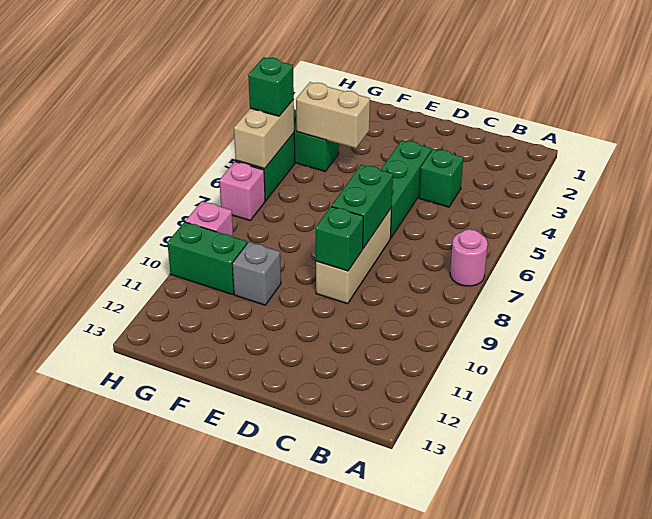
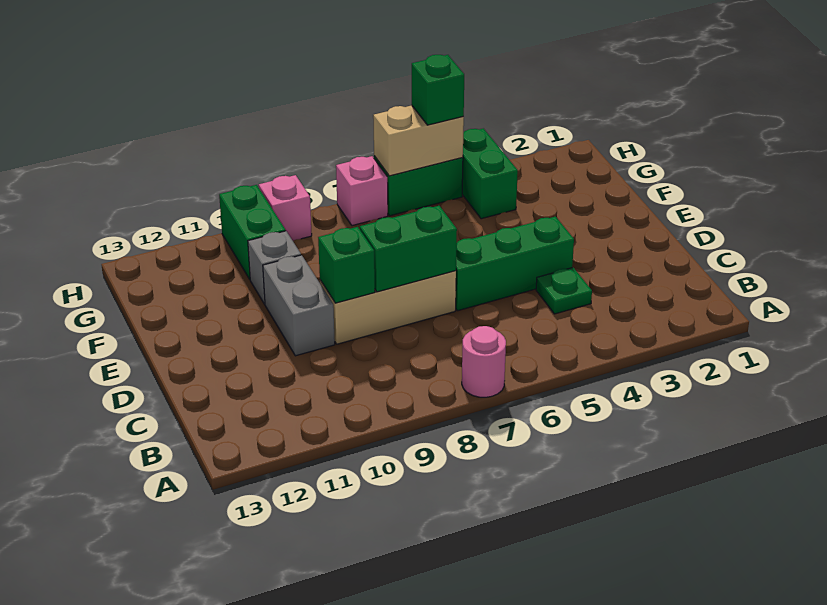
green 1x1 brick [419,149,463,207] -> green 1x1 plate [536,267,592,314]
none -> grey 1x2 brick [263,255,335,356]
tan 1x2 brick [296,82,370,148] -> none

